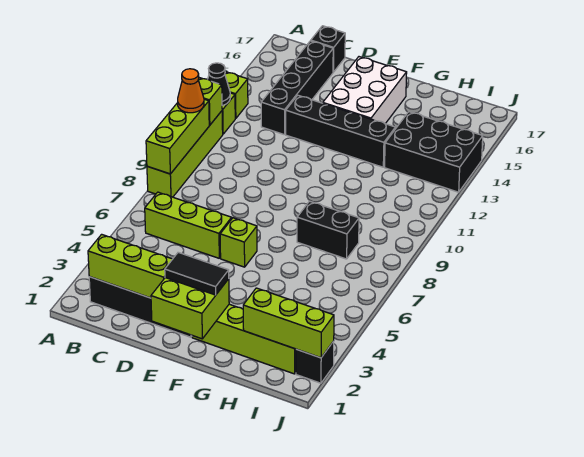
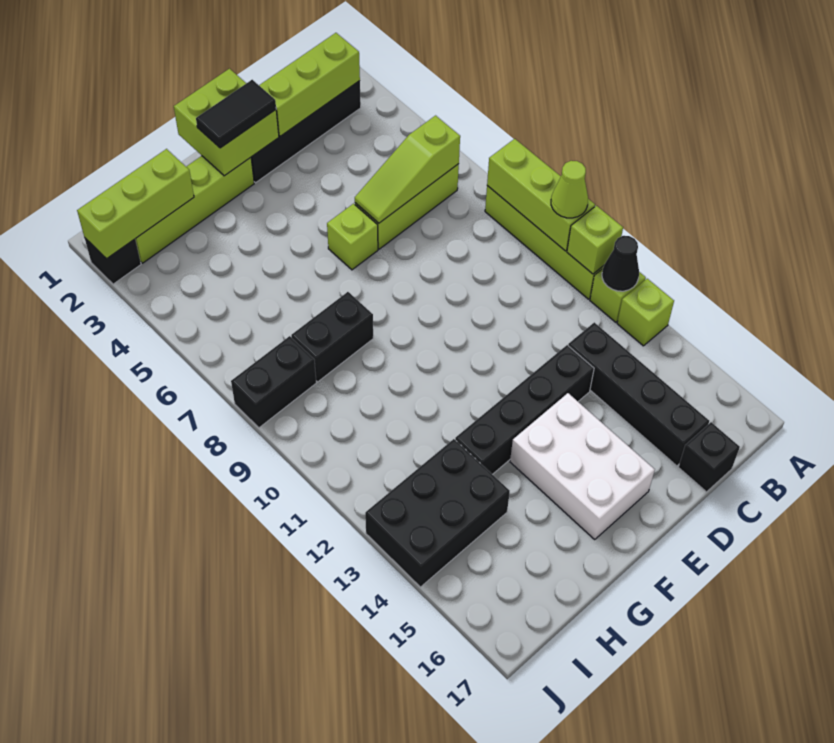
orange 1x1 cone [178,69,204,113] -> lime 1x1 cone [551,161,588,218]
none -> lime 1x3 slope [355,116,460,223]
none -> black 1x2 brick [231,336,316,428]

